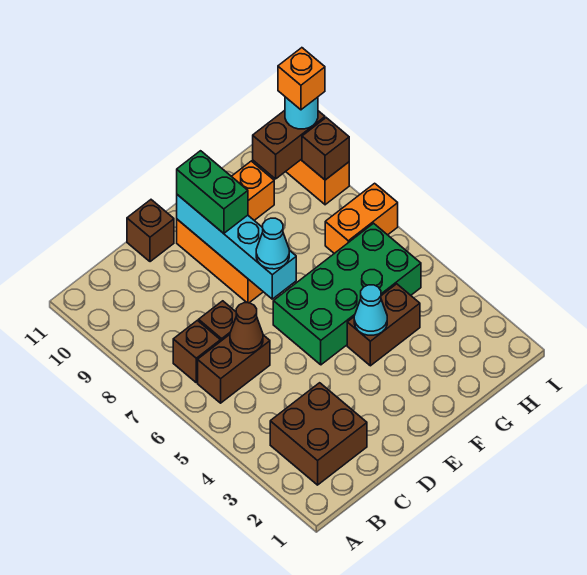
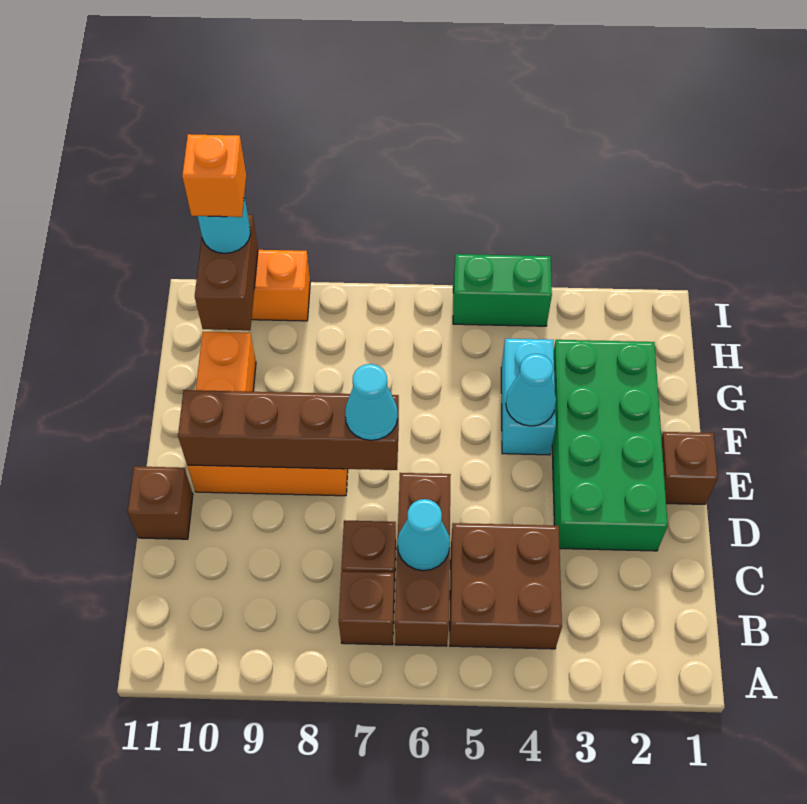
brown 2x2 brick [270,383,367,485] -> brown 2x2 brick moved to [450,523,562,649]
brown 1x2 brick [198,335,270,403] -> brown 1x3 brick [395,473,451,646]
brown 1x1 cone [230,303,263,353] -> cyan 1x1 cone [397,499,450,571]
green 2x4 brick [273,223,421,365] -> green 2x4 brick moved to [552,340,668,551]
cyan 1x4 brick [177,195,296,299] -> brown 1x4 brick [178,390,399,470]
green 1x2 brick [177,151,248,233] -> green 1x2 brick moved to [453,254,552,326]
brown 1x2 brick [347,284,420,366] -> cyan 1x2 brick [501,339,556,455]
orange 1x2 brick [325,183,398,253] -> none
brown 1x1 brick [302,118,349,180] -> brown 1x1 brick moved to [661,432,718,504]

